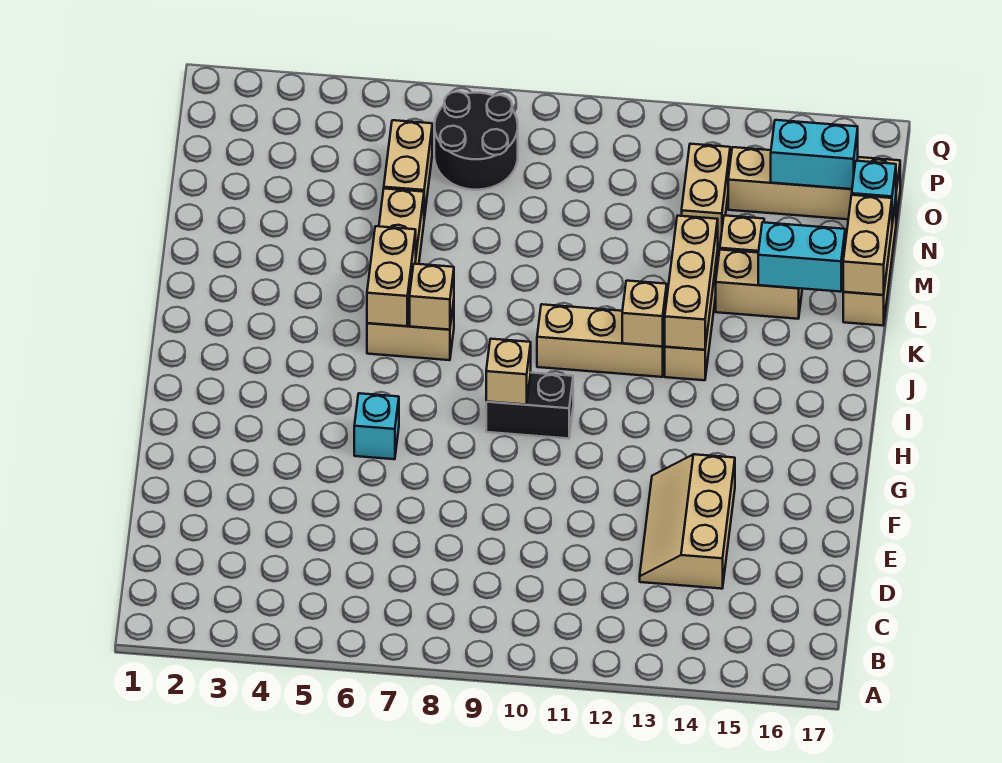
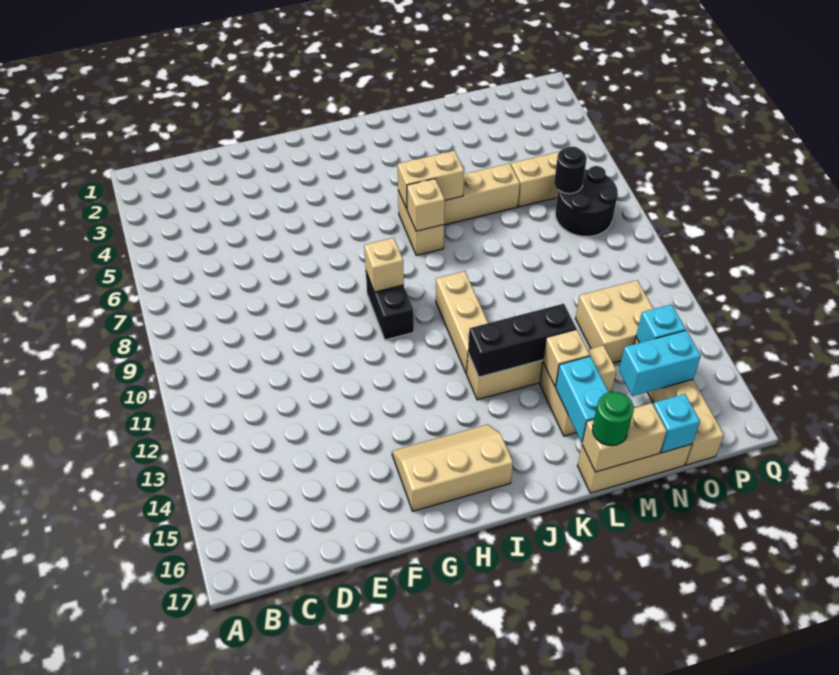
tan 2x3 slope [640,454,735,589] -> tan 2x3 slope moved to [392,424,513,511]
cyan 1x1 brick [354,393,399,459] -> cyan 1x1 brick moved to [636,304,686,343]
tan 1x1 brick [622,281,667,346] -> tan 1x1 brick moved to [543,329,590,387]
tan 1x3 brick [665,216,718,350] -> black 1x3 brick [468,304,576,377]
none -> green 1x1 round brick [592,392,634,446]
tan 1x2 brick [682,144,730,244] -> tan 2x2 brick [575,280,653,363]
none -> black 1x1 round brick [554,146,587,194]
cyan 1x2 brick [771,120,858,189] -> cyan 1x2 brick turned to [619,330,701,396]

